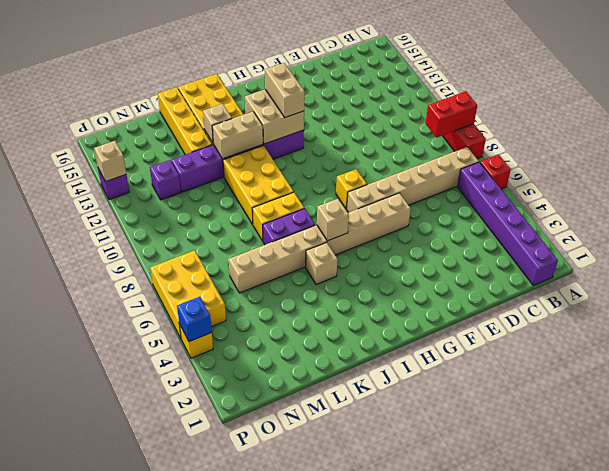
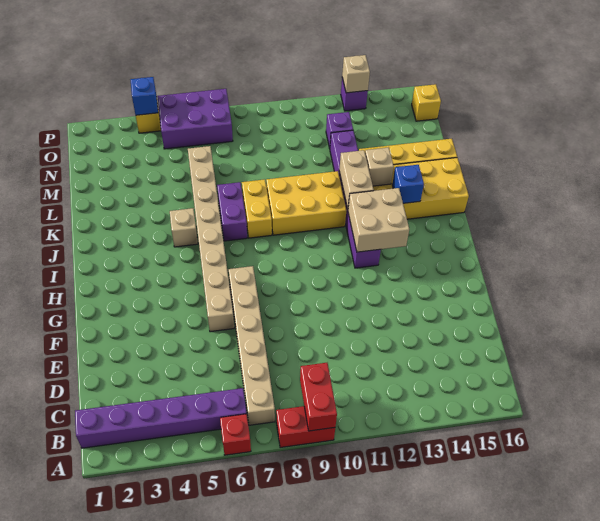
yellow 1x1 brick [336,169,367,209] -> yellow 1x1 brick moved to [412,84,441,121]
tan 1x2 brick [265,63,305,117] -> none
tan 1x1 brick [317,199,349,241] -> none
none -> blue 1x1 brick [392,165,424,203]
yellow 2x3 brick [150,250,226,338] -> purple 2x3 brick [158,89,233,149]

